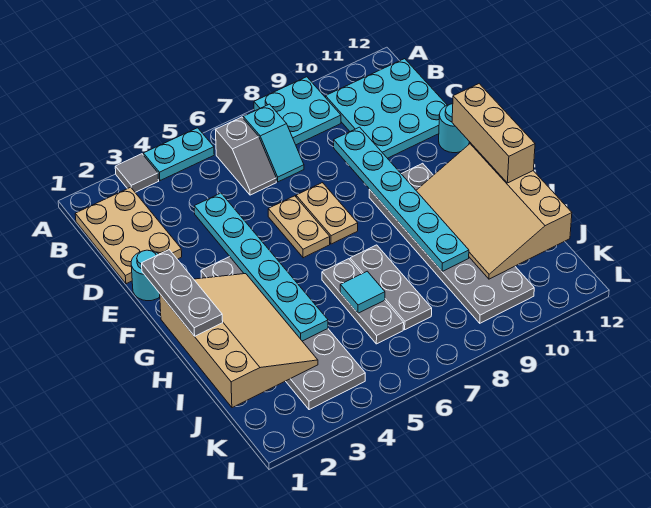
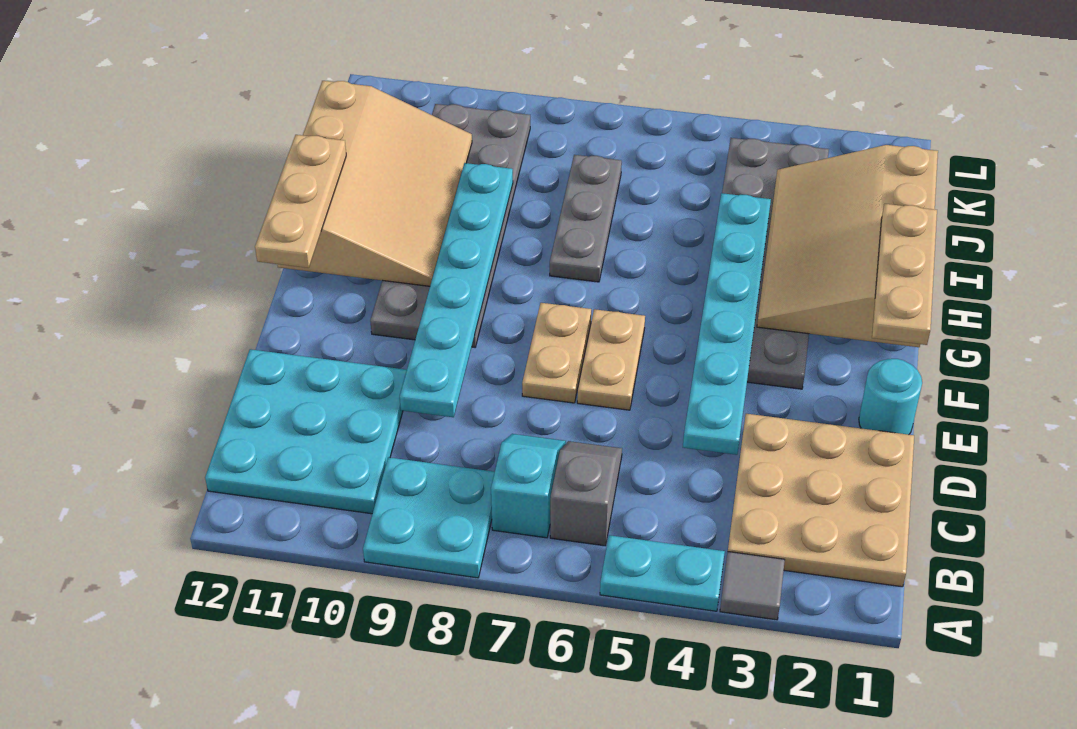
tan 2x3 plate [75,187,182,284] -> tan 3x3 plate [728,414,914,587]
cyan 1x1 round brick [439,104,469,153] -> none
grey 1x3 plate [142,250,223,336] -> tan 1x3 plate [872,204,937,345]
tan 1x3 brick [452,84,535,183] -> tan 1x3 plate [255,135,346,268]
grey 1x3 plate [322,259,404,344] -> none
cyan 1x1 tile [340,271,385,313] -> none

